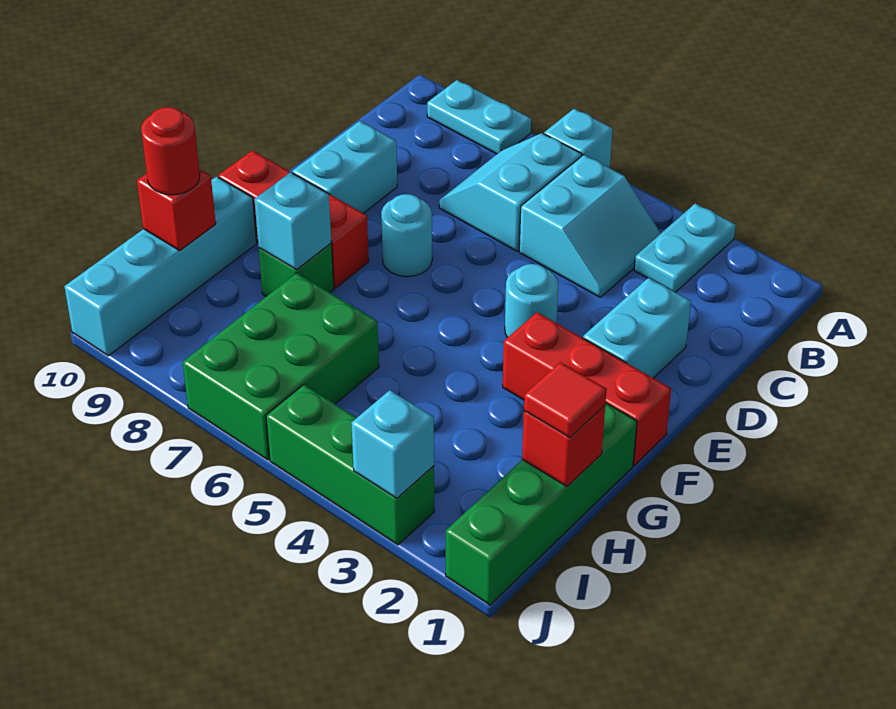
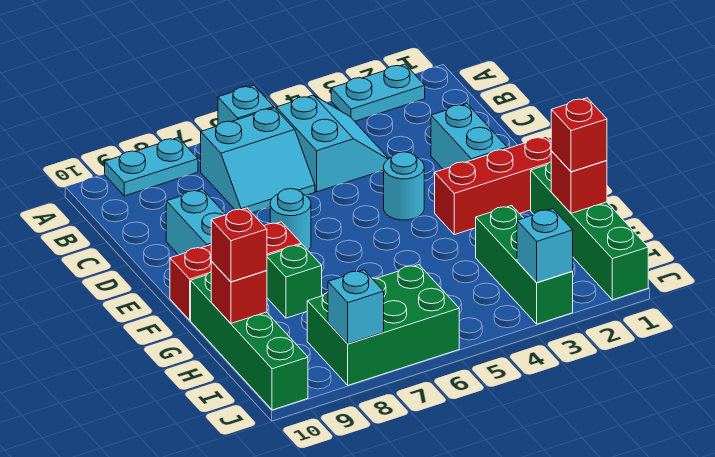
cyan 1x2 plate [634,204,736,292] -> cyan 1x2 plate turned to [331,64,425,121]
cyan 2x2 slope [439,133,582,251] -> cyan 2x2 slope turned to [201,108,315,213]
cyan 1x1 brick [255,172,331,270] -> cyan 1x1 brick moved to [328,270,384,344]
cyan 1x4 brick [64,177,257,356] -> green 1x4 brick [191,272,308,410]
red 1x1 tile [524,362,607,438] -> red 1x1 brick [551,98,607,172]
green 2x3 brick [183,273,379,460] -> green 2x3 brick turned to [307,265,459,385]
red 1x1 round brick [141,107,200,195] -> red 1x1 brick [211,208,267,282]
green 1x3 brick [266,385,434,545] -> green 1x3 brick turned to [476,206,573,324]

